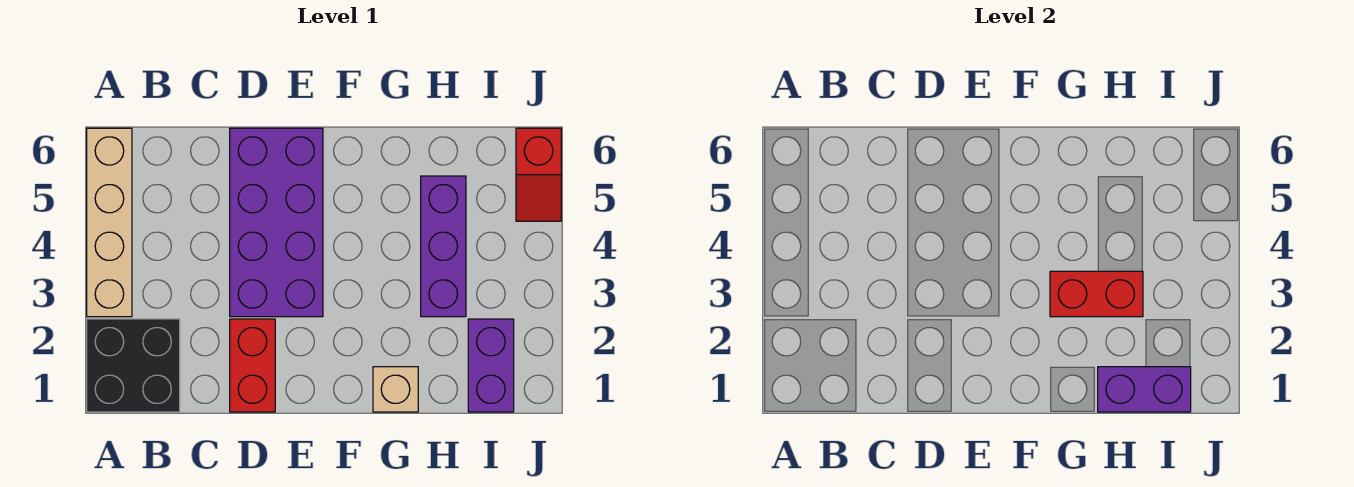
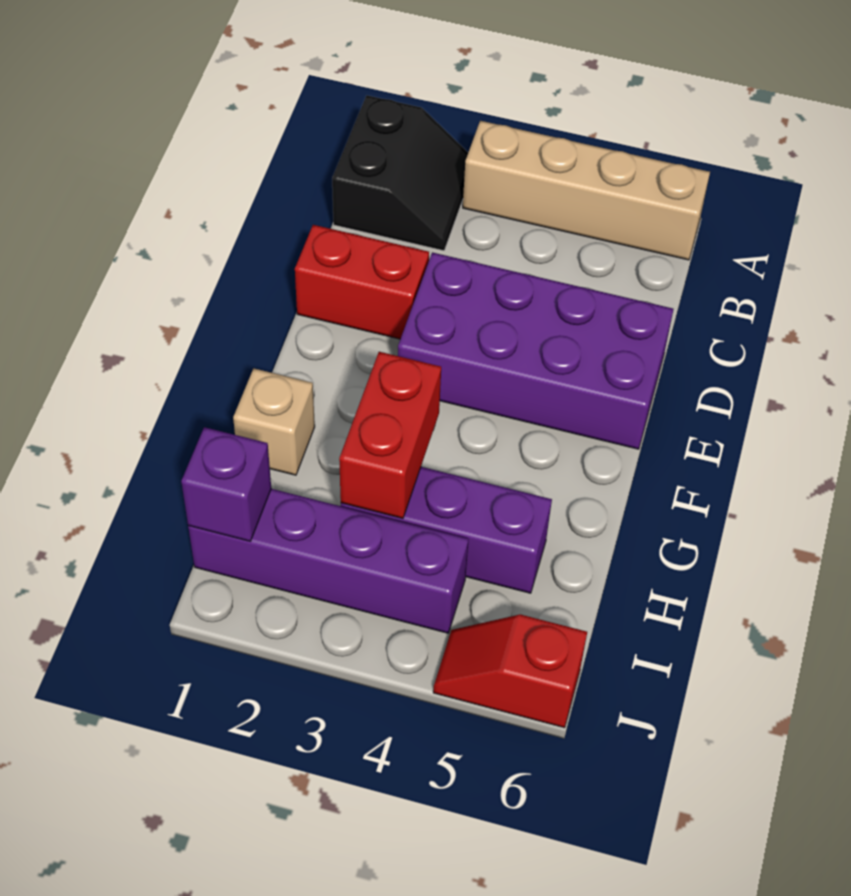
black 2x2 brick [87,319,180,412] -> black 2x2 slope [332,95,468,251]
purple 1x2 brick [1098,367,1191,412] -> purple 1x1 brick [181,427,271,541]
purple 1x2 brick [468,319,514,412] -> purple 1x4 brick [188,489,469,633]

